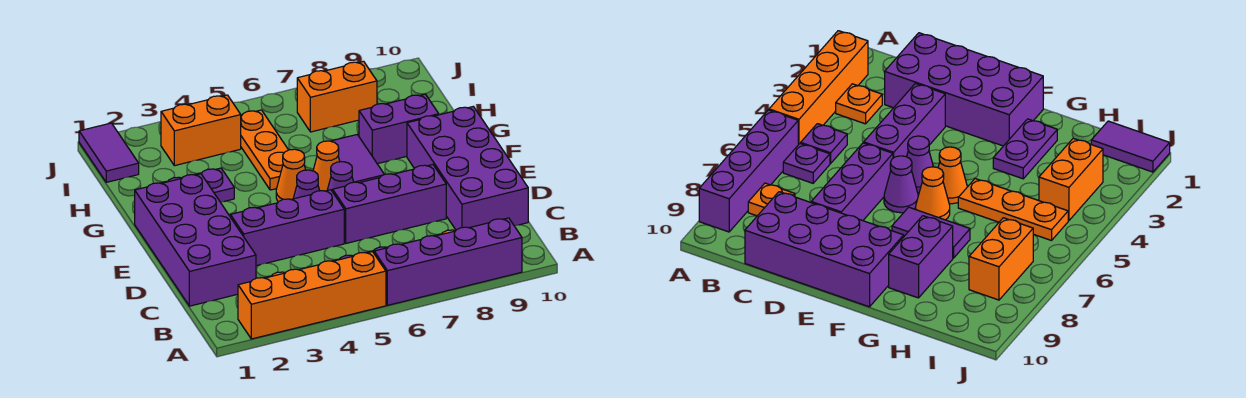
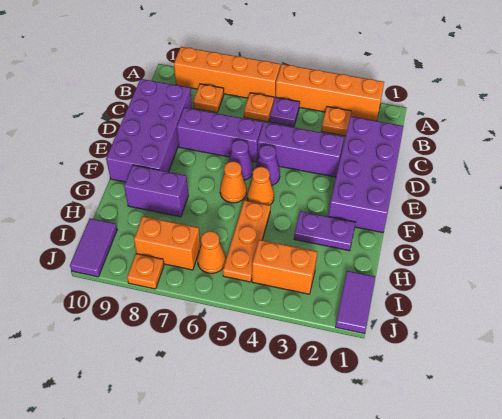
purple 1x4 brick [374,218,522,305] -> orange 1x4 brick [174,47,280,100]
purple 1x1 plate [783,143,830,183] -> orange 1x1 plate [244,93,274,122]
purple 1x2 tile [331,135,384,183] -> purple 1x2 tile moved to [70,218,117,277]
none -> orange 1x1 cone [197,231,226,274]
none -> orange 1x1 plate [127,254,164,289]

